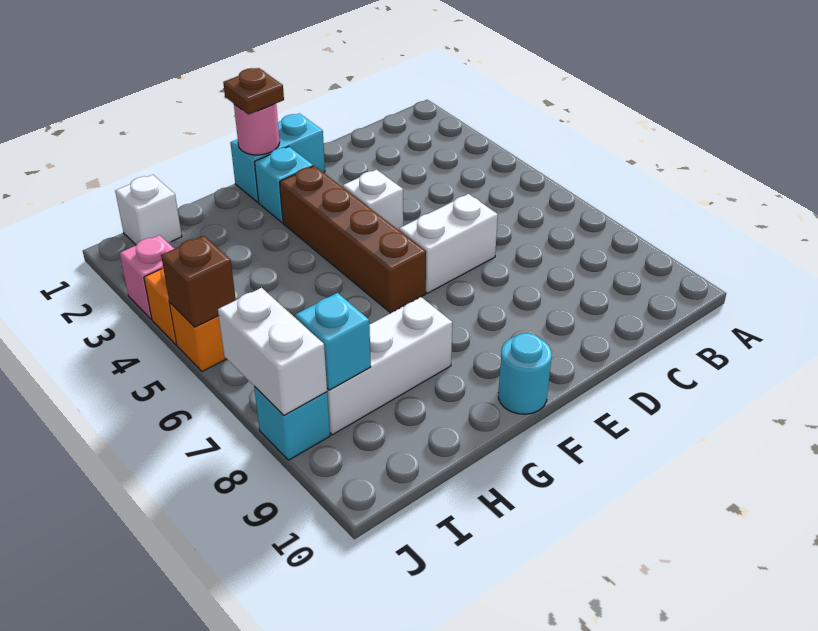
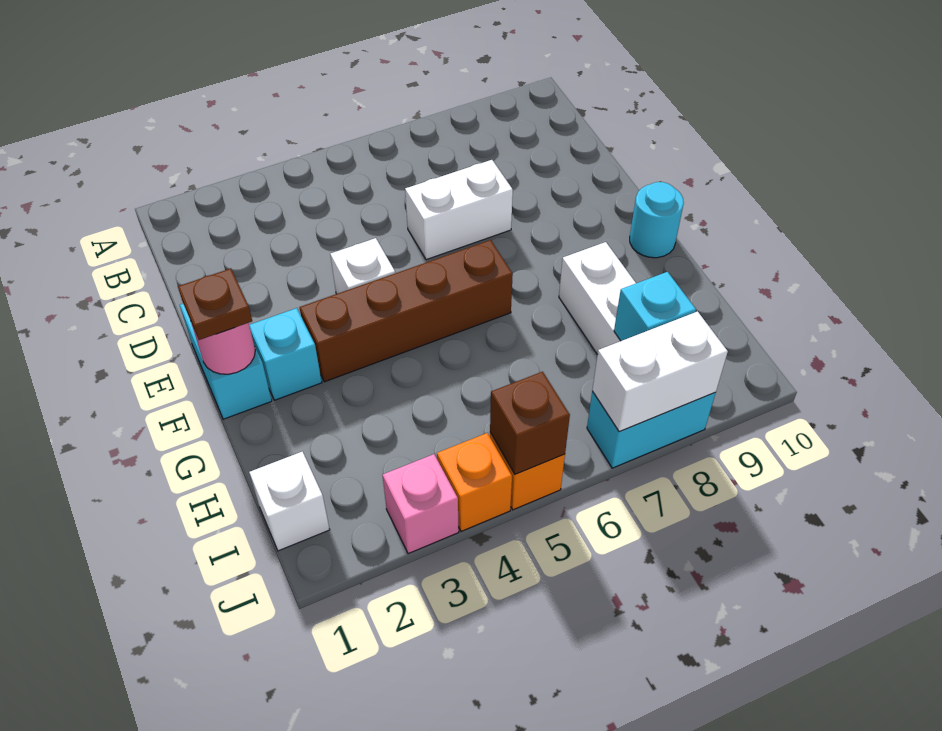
white 1x2 brick [399,194,498,293] -> white 1x2 brick turned to [405,160,513,260]
cyan 1x1 brick [254,386,330,460] -> cyan 1x2 brick [587,391,715,468]

